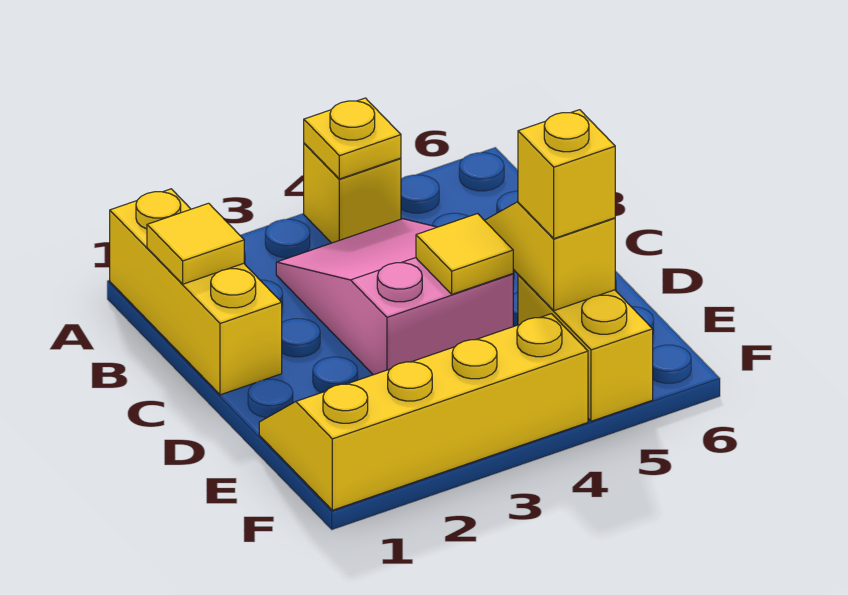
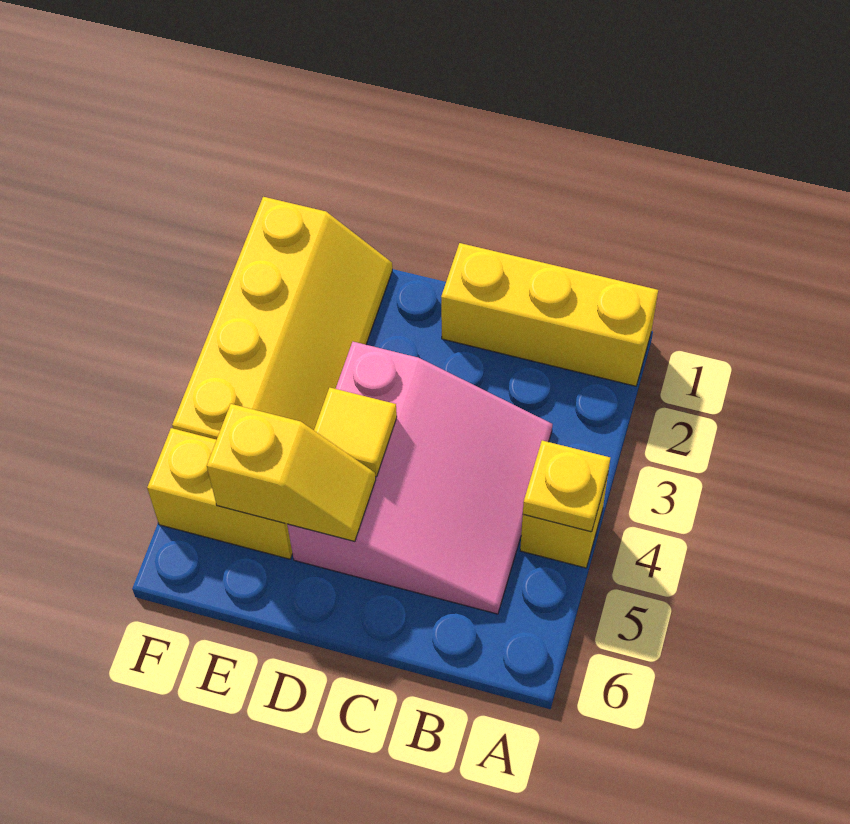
yellow 1x1 tile [147,203,244,284] -> none
pink 2x3 slope [276,219,513,375] -> pink 3x3 slope [287,342,552,614]
yellow 1x1 brick [518,110,615,238] -> none

